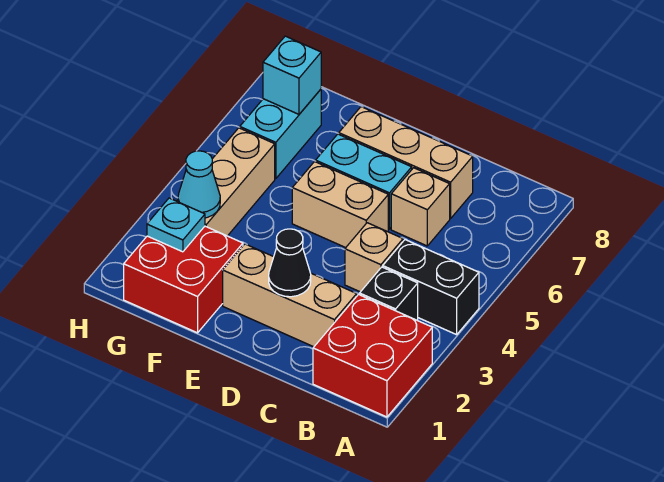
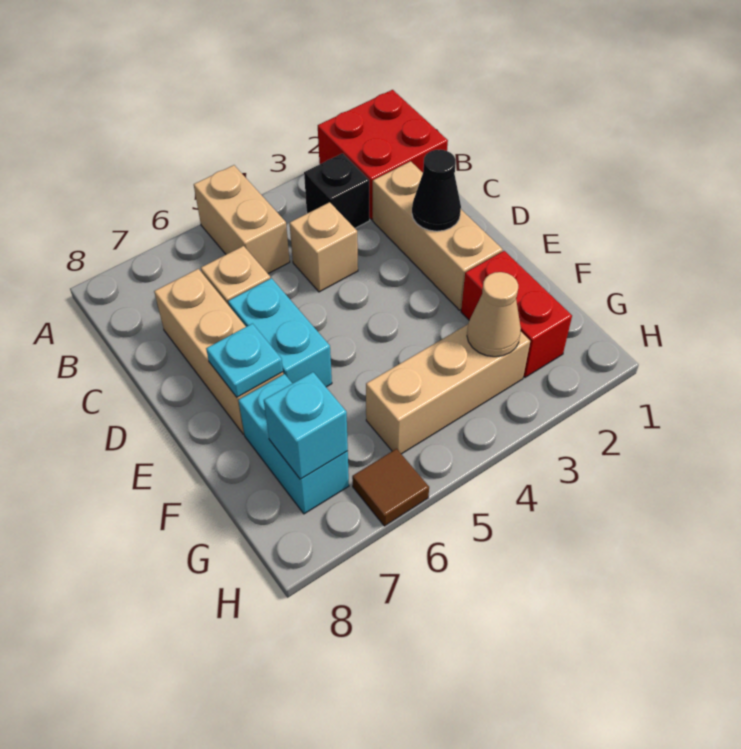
black 1x2 brick [383,240,479,335] -> none
tan 1x2 brick [292,162,388,248] -> tan 1x2 brick moved to [194,165,290,274]
red 2x2 brick [124,226,243,333] -> red 1x2 brick [461,251,572,377]
cyan 1x1 plate [147,198,205,252] -> cyan 1x1 plate moved to [206,324,283,397]
cyan 1x1 cone [178,151,220,218] -> tan 1x1 cone [467,272,521,357]
cyan 1x2 brick [240,89,321,179] -> cyan 1x2 brick turned to [238,374,349,514]
none -> brown 1x1 tile [352,449,429,526]

